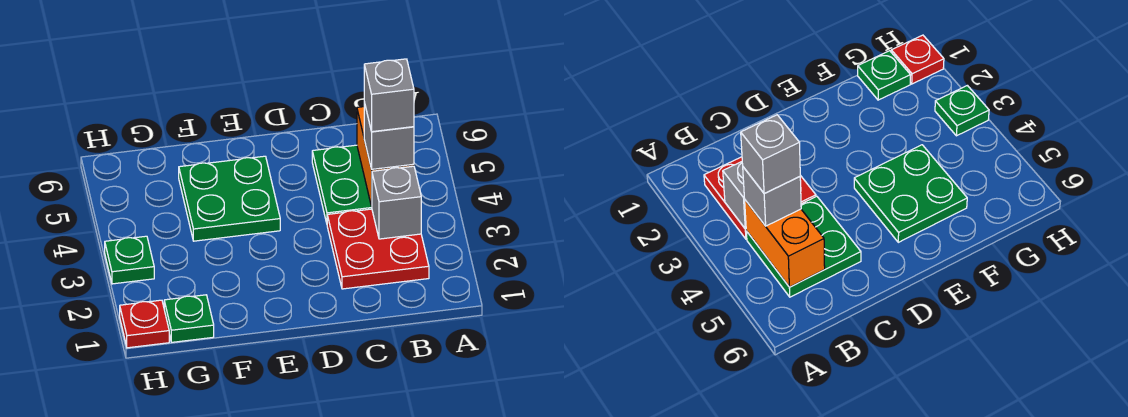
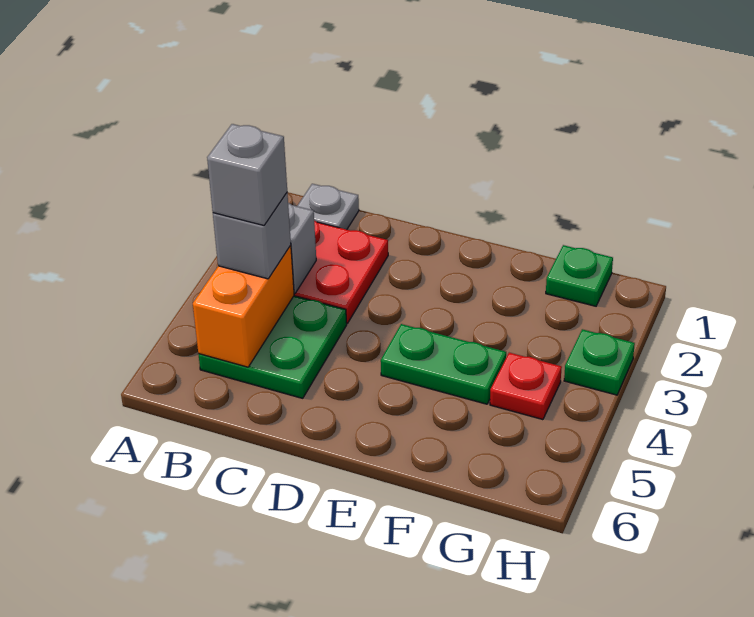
none -> grey 1x1 plate [297,184,359,229]
green 2x2 plate [179,156,280,241] -> green 1x2 plate [381,324,506,404]
red 1x1 plate [120,300,169,348] -> red 1x1 plate moved to [490,353,562,420]

